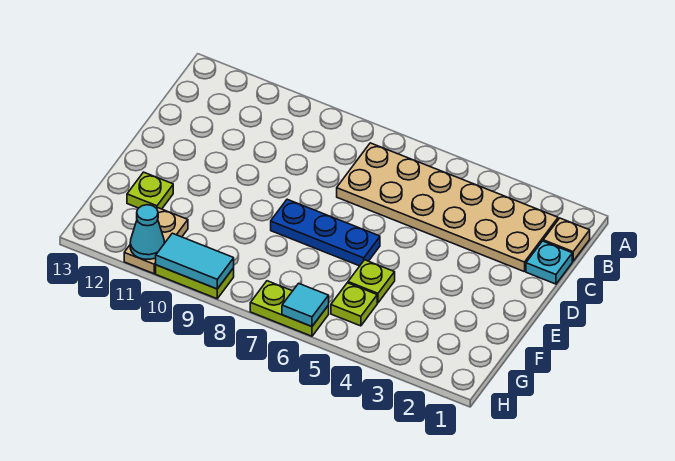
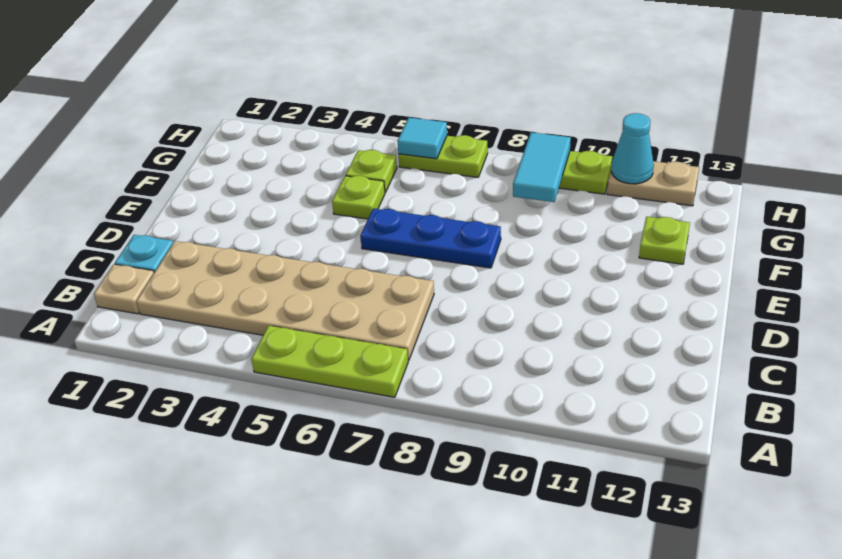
none -> lime 1x3 plate [251,325,408,397]
tan 1x2 plate [124,208,188,274] -> tan 1x2 plate turned to [607,161,699,206]
cyan 1x2 tile [156,233,234,289] -> cyan 1x2 tile turned to [513,132,571,202]

